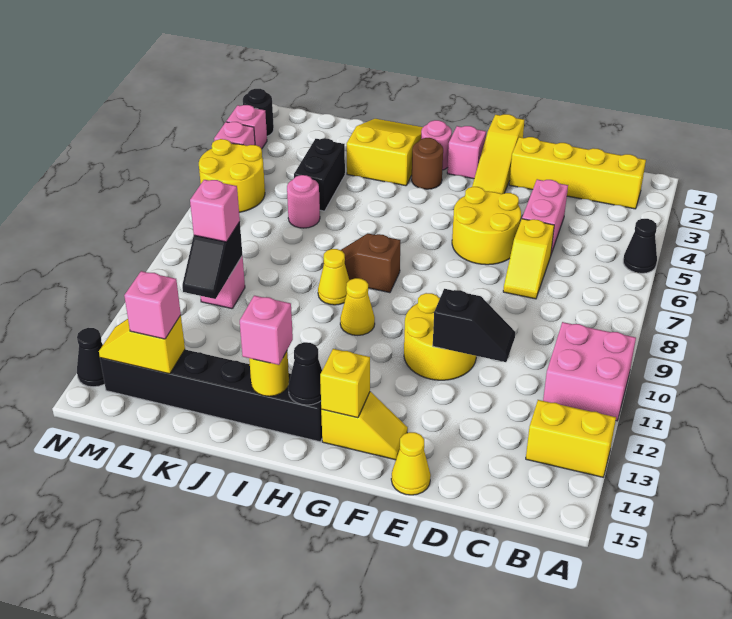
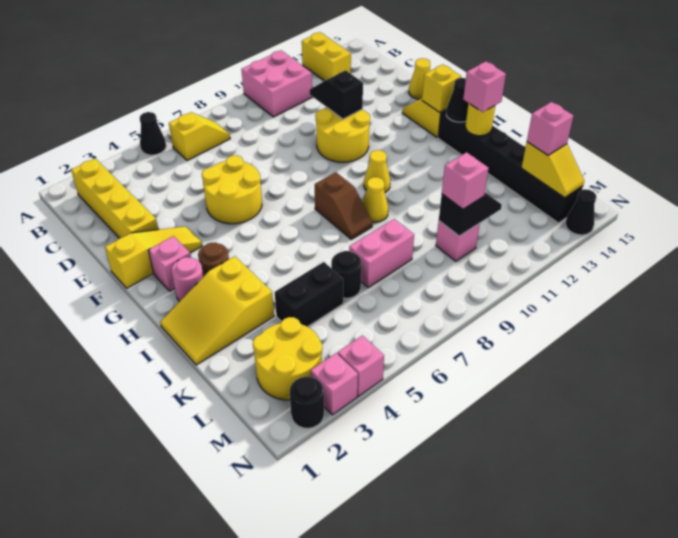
pink 1x2 brick [522,179,568,254] -> pink 1x2 brick moved to [349,219,414,288]
yellow 1x2 slope [503,219,554,299] -> yellow 1x2 slope moved to [169,112,230,161]
pink 1x1 round brick [287,175,320,228] -> black 1x1 round brick [331,251,361,298]
yellow 2x2 round brick [199,139,265,212] -> yellow 2x2 round brick moved to [253,317,322,400]

